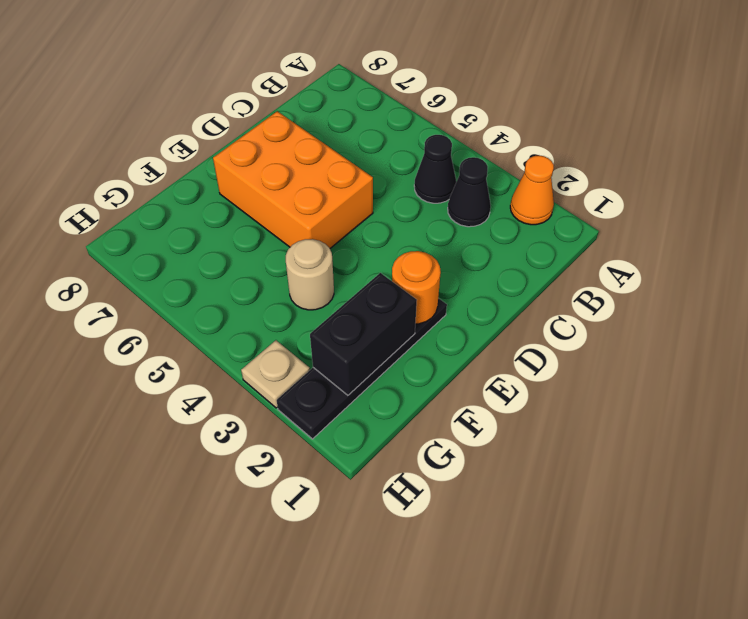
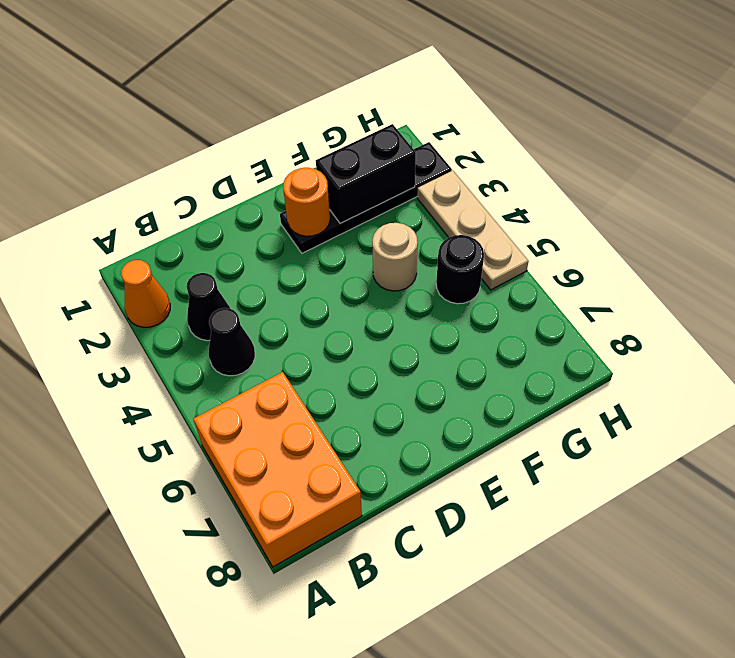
orange 2x3 brick [213,111,373,248] -> orange 2x3 brick moved to [193,372,362,567]
none -> black 1x1 round brick [436,235,484,304]
tan 1x1 plate [241,340,310,408] -> tan 1x3 plate [417,171,529,290]

